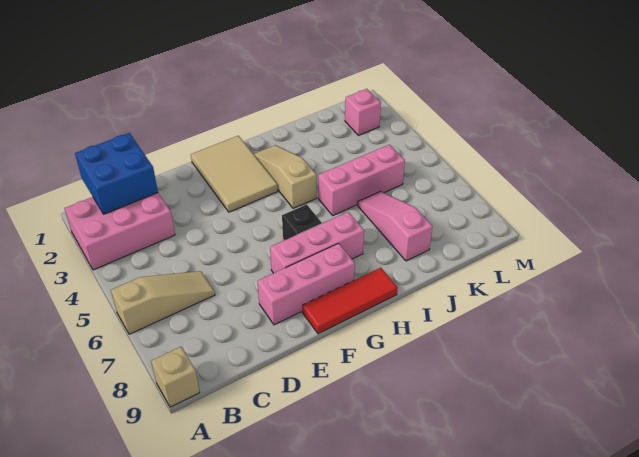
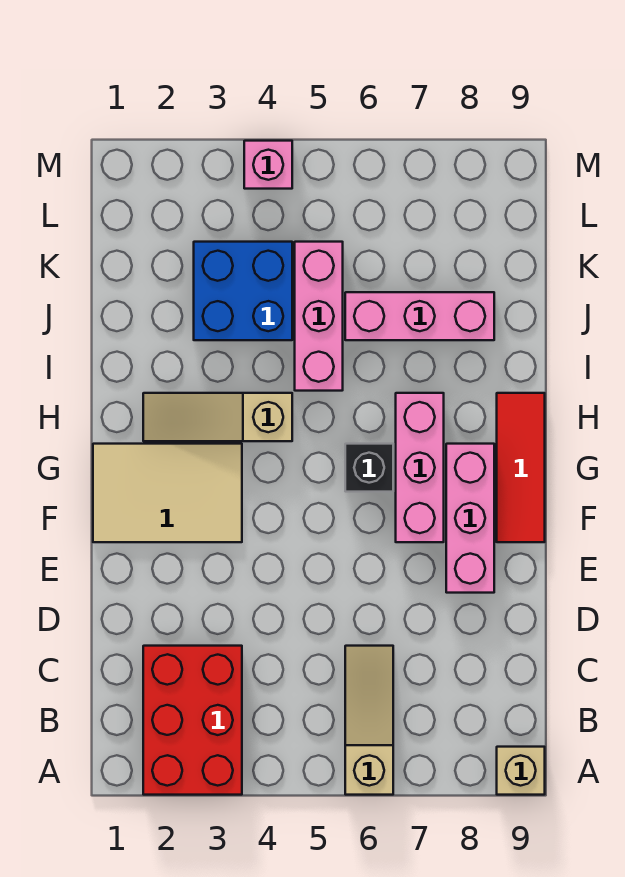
pink 2x3 brick [64,193,175,270] -> red 2x3 brick [143,646,242,795]
blue 2x2 brick [75,133,158,214] -> blue 2x2 brick moved to [194,242,292,340]
pink 1x3 slope [358,191,433,261] -> pink 1x3 brick [345,292,494,340]
pink 1x1 brick [345,89,381,135] -> pink 1x1 brick moved to [244,141,292,189]

